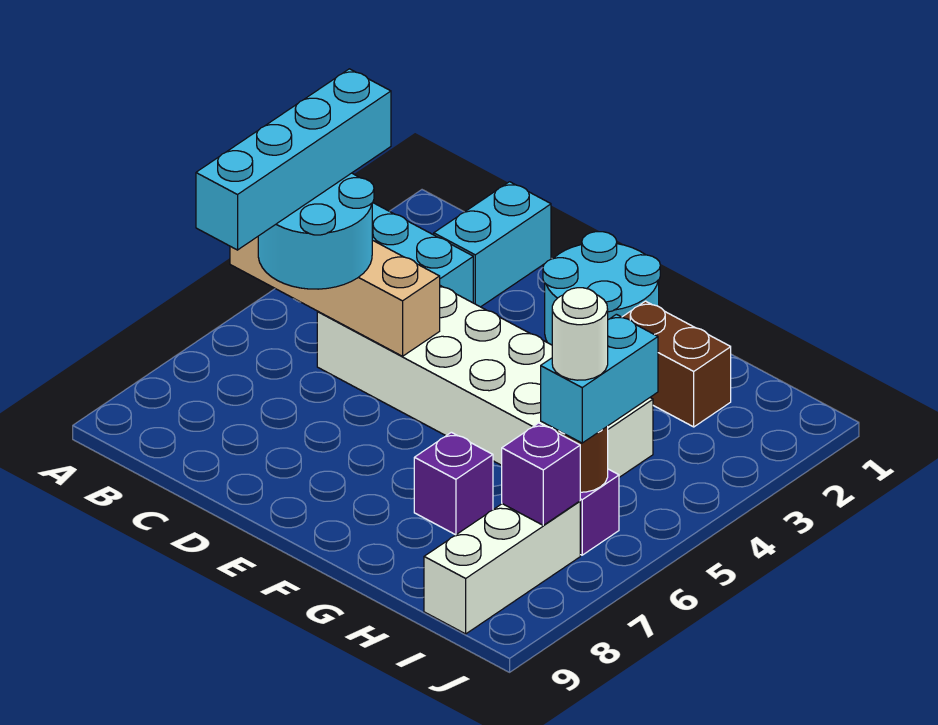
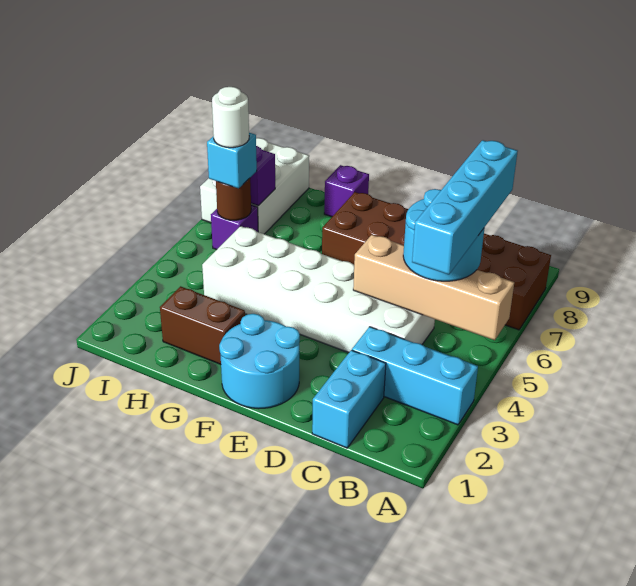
none -> brown 2x6 brick [322,192,551,330]
purple 1x1 brick [414,432,493,535] -> purple 1x1 brick moved to [324,165,369,217]
cyan 1x2 brick [541,314,658,443] -> cyan 1x1 brick [207,133,257,188]
white 1x3 brick [424,501,580,634] -> white 2x3 brick [200,138,309,234]

